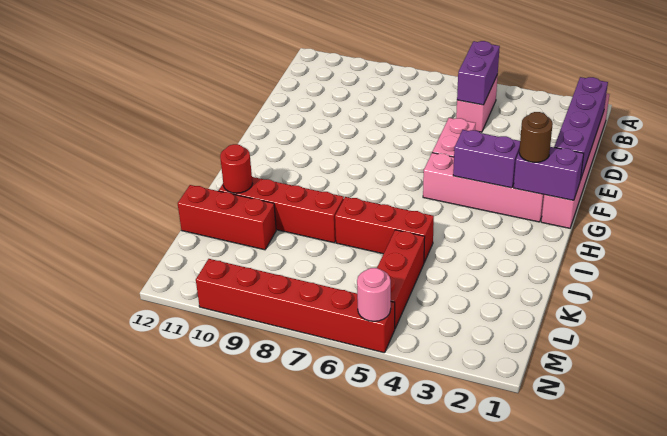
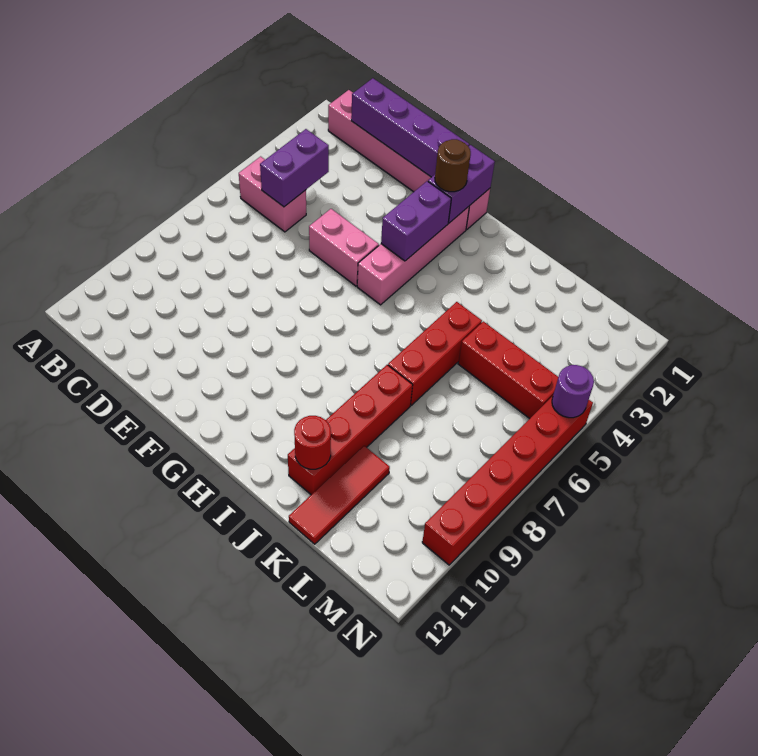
purple 1x2 brick [457,41,500,105] -> purple 1x2 brick turned to [260,129,329,207]
red 1x3 brick [178,185,276,250] -> red 1x3 tile [289,446,390,544]
pink 1x1 round brick [357,268,391,321] -> purple 1x1 round brick [552,365,594,418]

